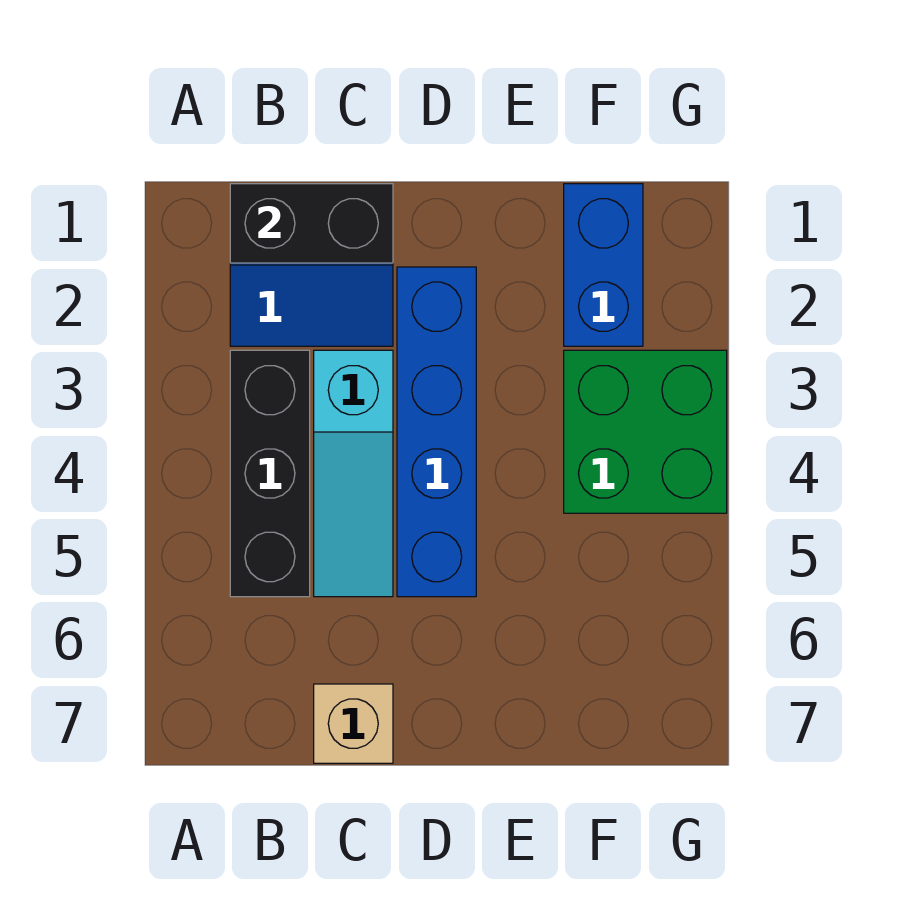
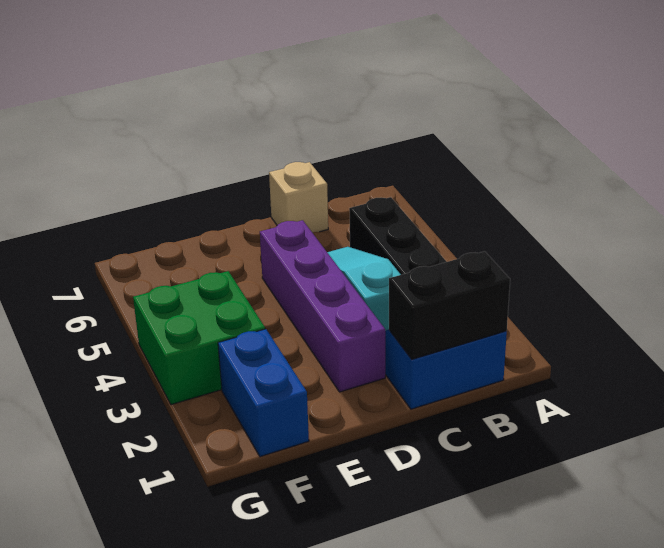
blue 1x4 brick [397,267,476,597] -> purple 1x4 brick [260,220,385,392]

